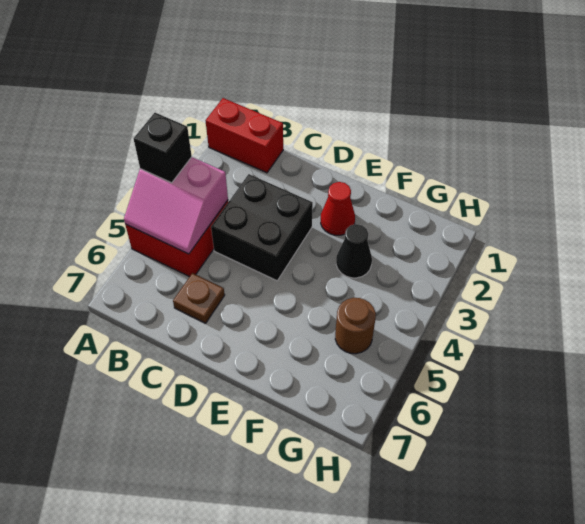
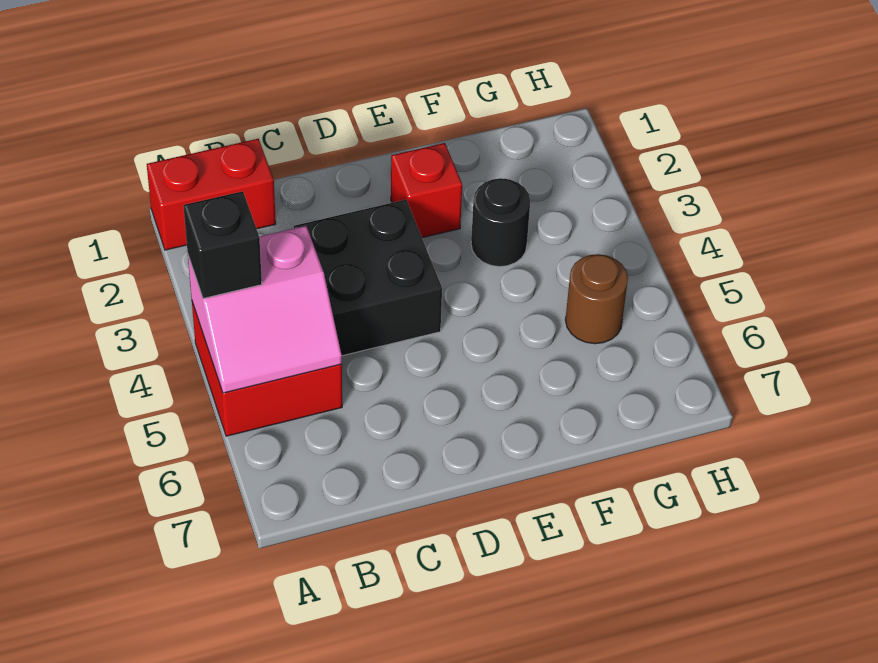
brown 1x1 plate [173,273,225,323] -> none
red 1x1 cone [321,182,355,235] -> red 1x1 brick [391,143,462,238]
black 1x1 cone [336,224,372,278] -> black 1x1 round brick [471,178,530,267]

